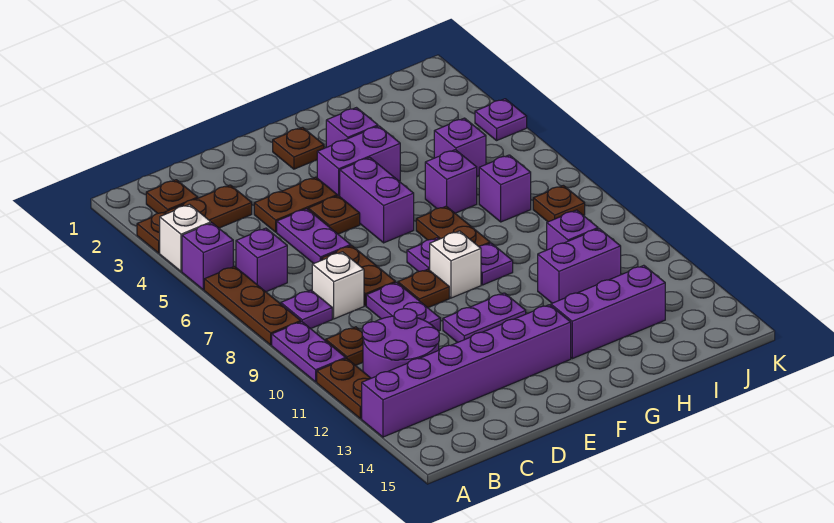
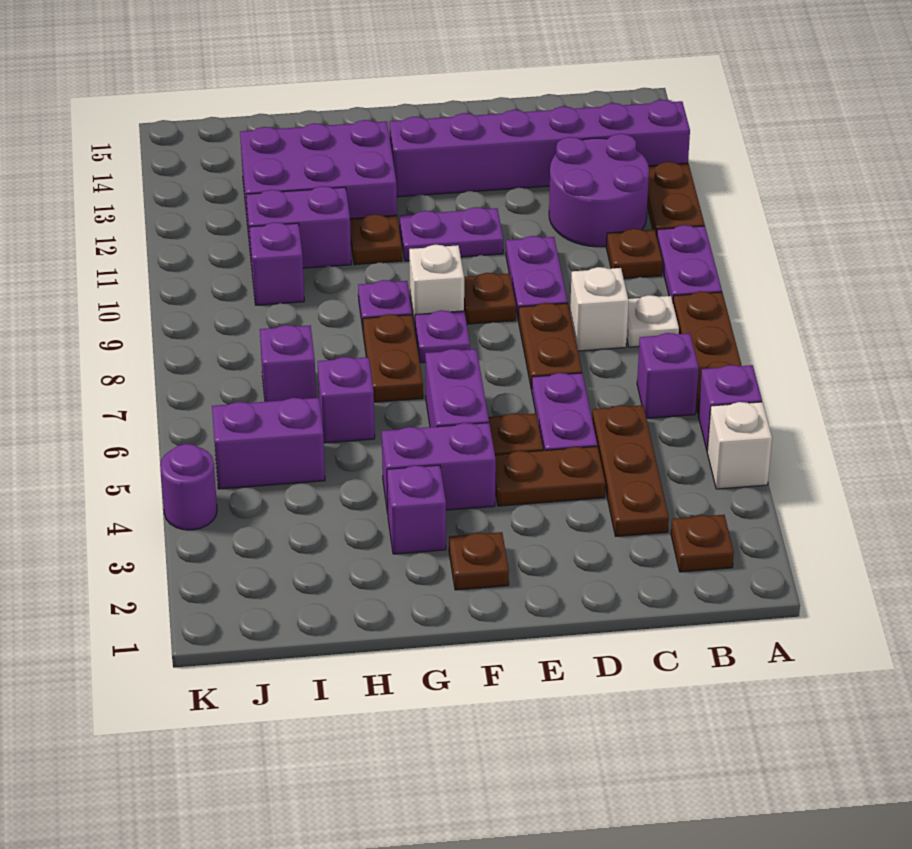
brown 1x3 plate [137,185,252,253] -> brown 1x3 plate turned to [592,405,669,536]
purple 1x1 plate [281,290,332,329] -> white 1x1 plate [627,295,679,347]
purple 1x3 brick [551,265,665,359] -> purple 2x3 brick [240,120,397,235]
purple 1x1 brick [434,118,486,177] -> purple 1x2 brick [212,398,325,489]
brown 1x1 plate [533,185,585,222] -> brown 1x1 plate moved to [350,214,402,265]
purple 1x1 plate [475,99,527,140] -> purple 1x1 round brick [160,444,217,530]

